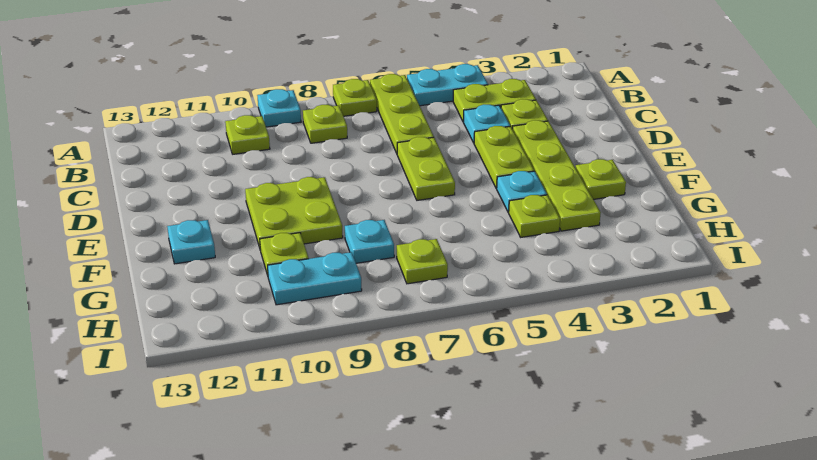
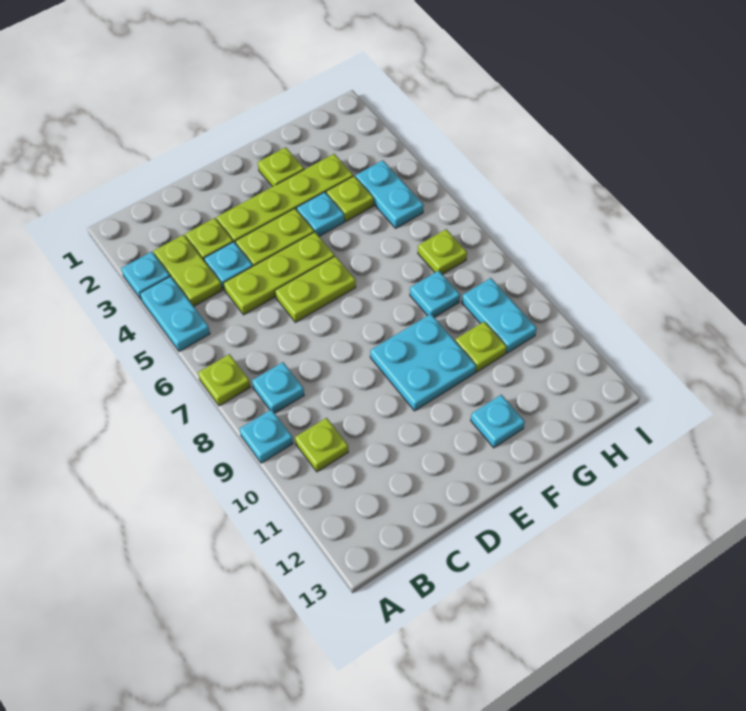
none -> cyan 1x1 plate [121,252,170,299]
lime 1x3 plate [370,74,434,153] -> lime 1x3 plate moved to [224,232,335,315]
lime 1x1 plate [303,105,347,143] -> cyan 1x1 plate [252,362,304,413]
lime 2x2 plate [245,177,343,248] -> cyan 2x2 plate [370,314,476,411]
none -> cyan 1x2 plate [356,160,423,228]

